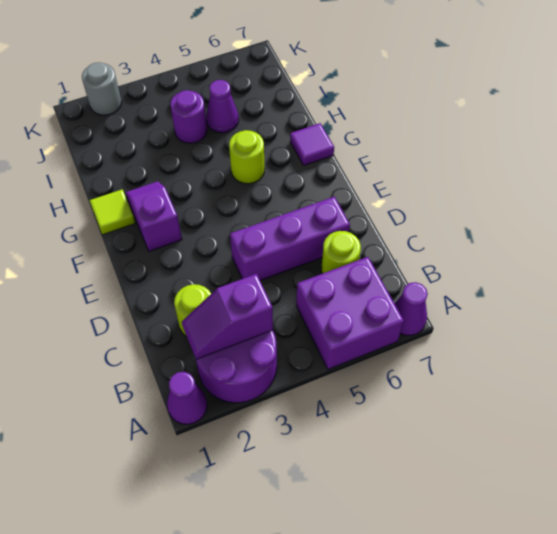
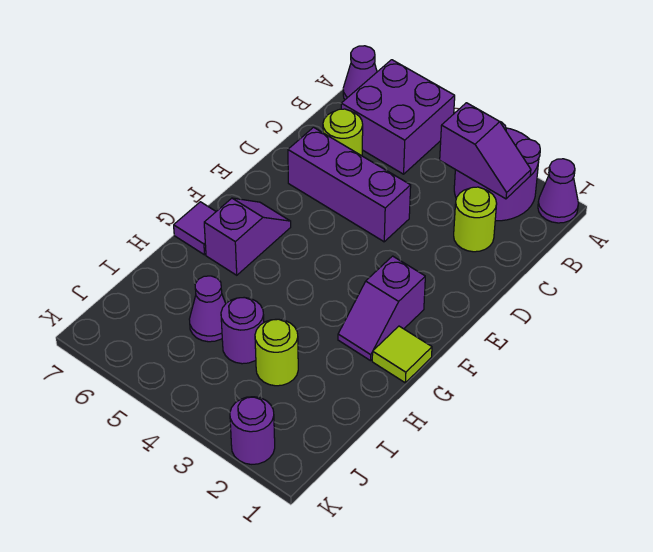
none -> purple 1x2 slope [204,198,291,275]
lime 1x1 round brick [229,130,264,184] -> lime 1x1 round brick moved to [255,319,298,386]
grey 1x1 round brick [82,62,122,115] -> purple 1x1 round brick [230,397,275,464]

